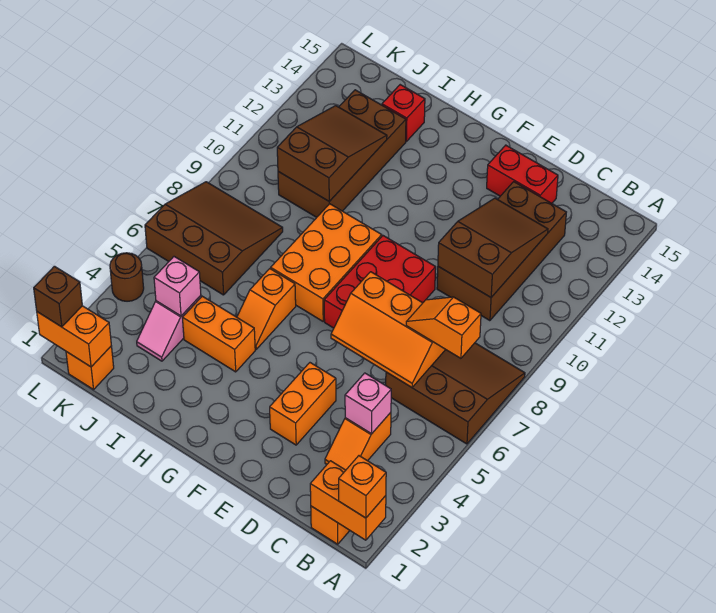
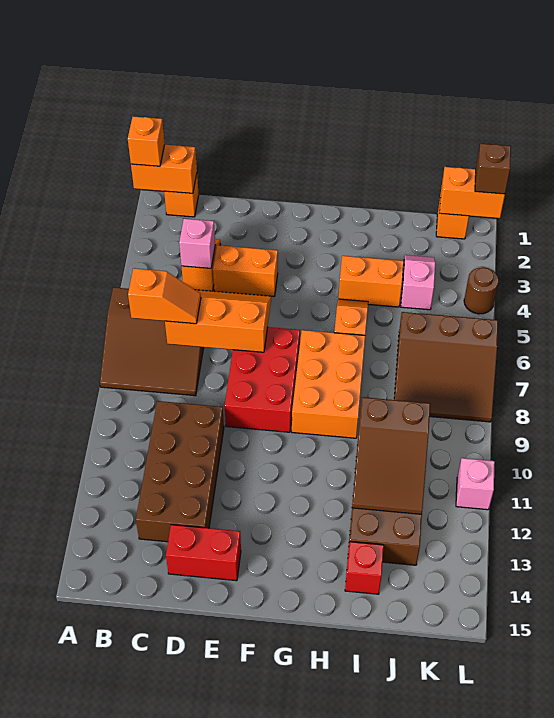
brown 2x3 slope [438,198,548,297] -> none
orange 1x2 brick [270,363,336,445] -> orange 1x2 brick turned to [213,245,278,296]
pink 1x1 brick [154,257,201,316] -> pink 1x1 brick moved to [456,458,495,510]

